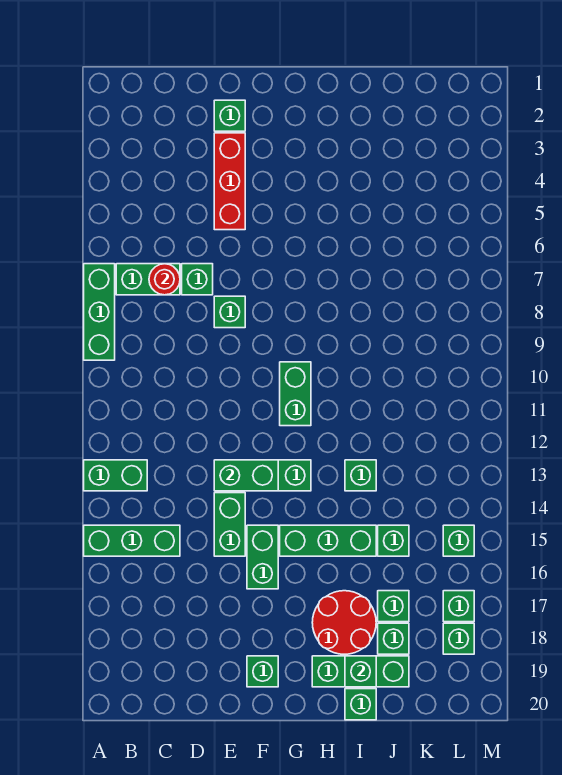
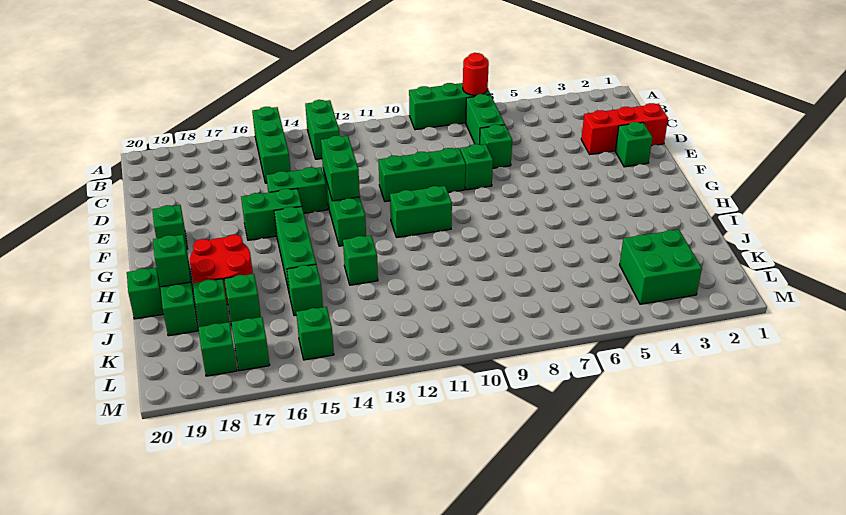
red 1x1 round brick [149,264,180,295] -> red 1x1 round brick moved to [463,53,489,95]
red 1x3 brick [214,133,245,230] -> red 1x3 brick moved to [581,103,668,154]
none -> green 1x3 brick [379,148,466,202]
none -> green 2x2 brick [620,230,702,304]

